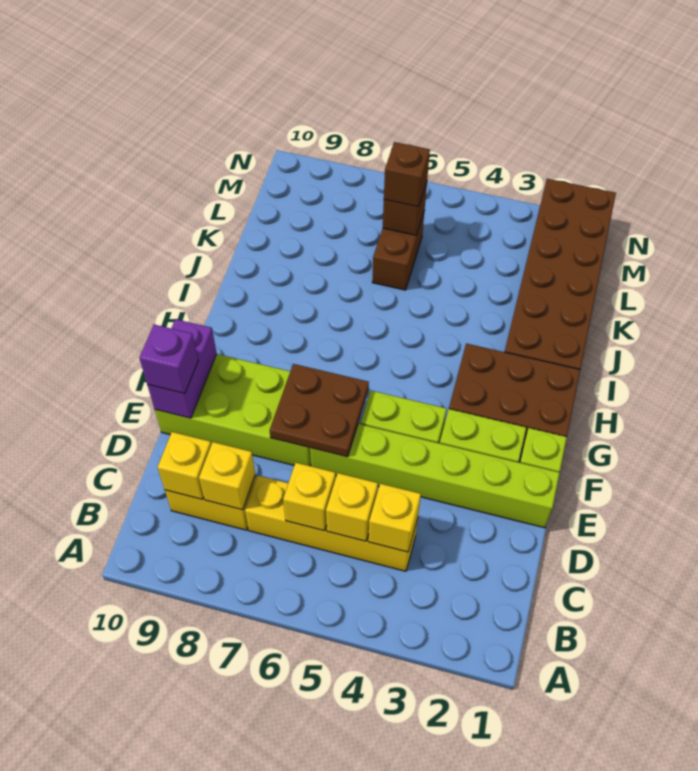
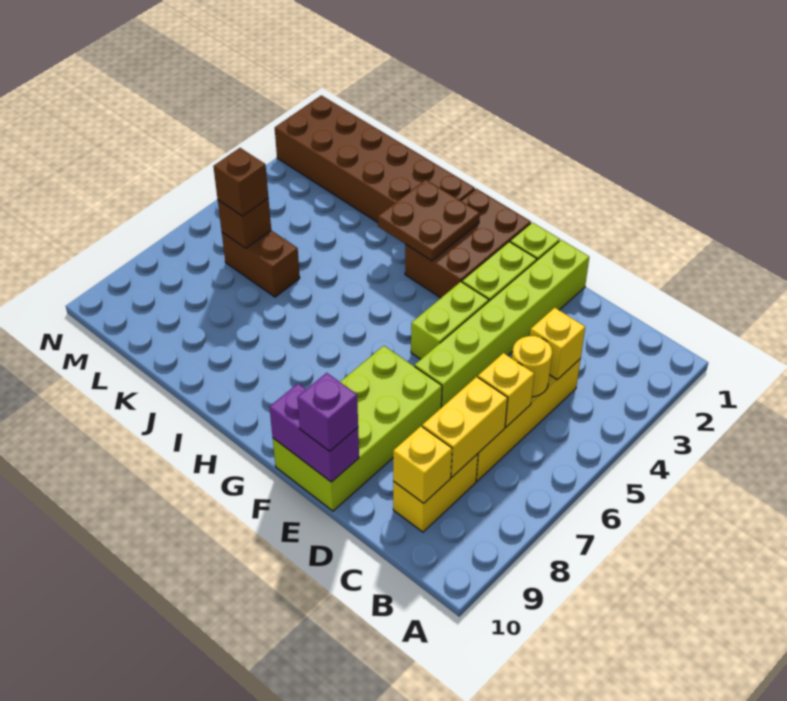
yellow 1x1 brick [326,473,378,541] -> yellow 1x1 round brick [512,336,552,397]
yellow 1x1 brick [199,442,255,510] -> yellow 1x2 brick [422,377,508,477]
brown 2x2 plate [270,364,369,457] -> brown 2x2 plate moved to [378,180,480,261]

